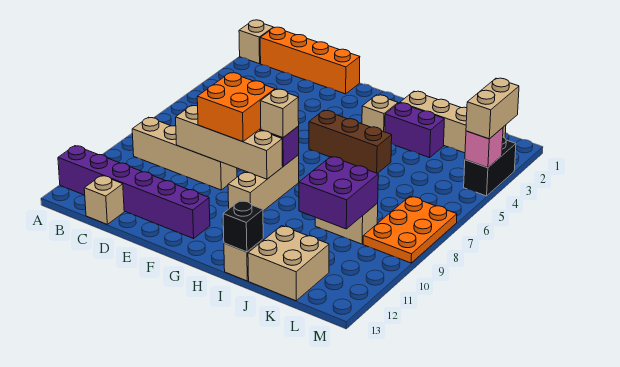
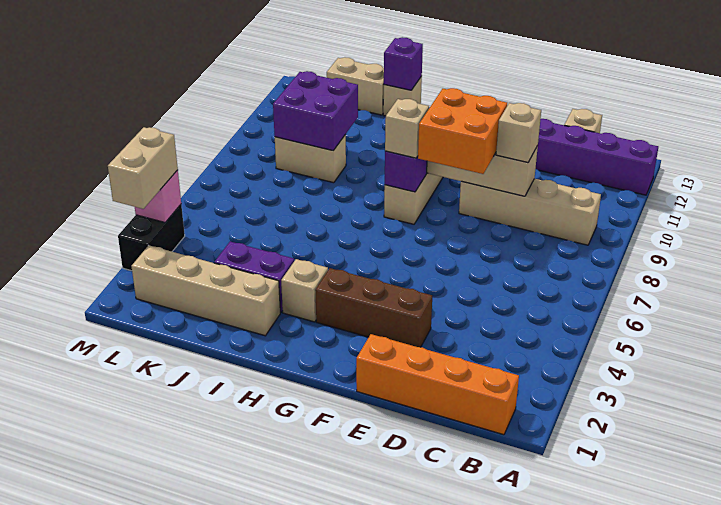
tan 1x1 brick [239,20,273,64] -> tan 1x1 brick moved to [496,103,541,163]
brown 1x3 brick [309,110,392,173] -> brown 1x3 brick moved to [315,268,432,347]
black 1x1 brick [223,201,263,252] -> purple 1x1 brick [384,37,423,90]
tan 2x2 brick [248,226,329,301] -> tan 1x2 brick [327,57,384,115]
orange 2x3 plate [363,196,457,263] -> none

